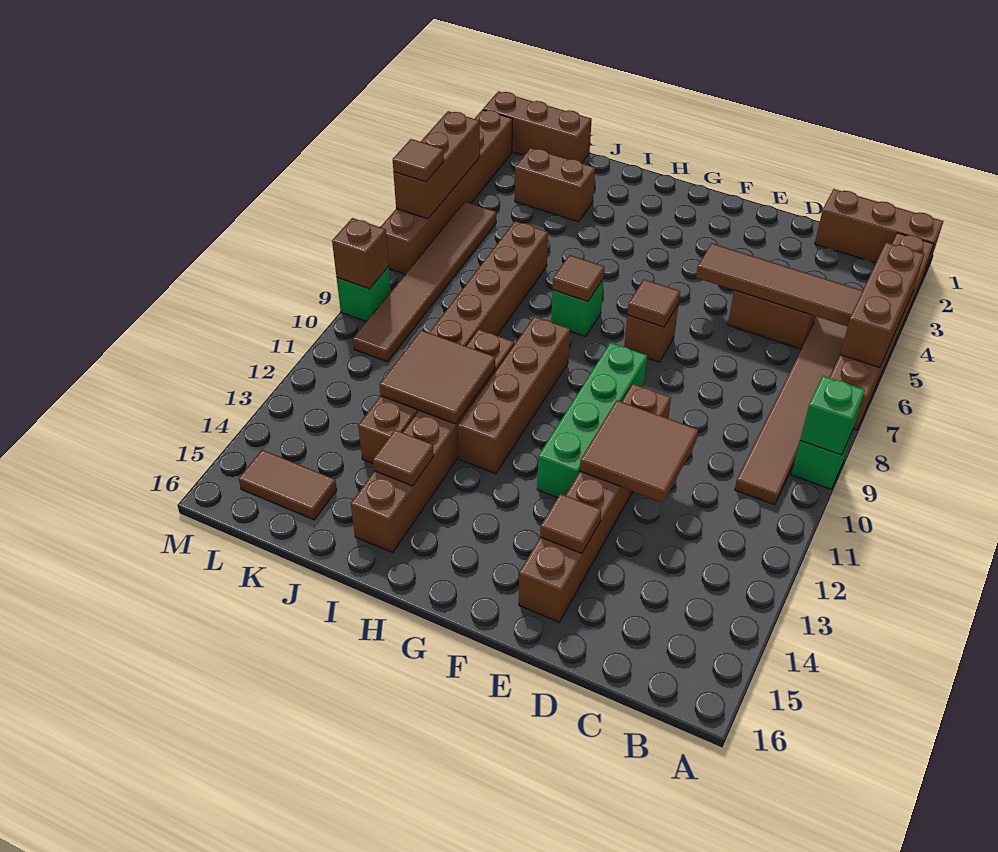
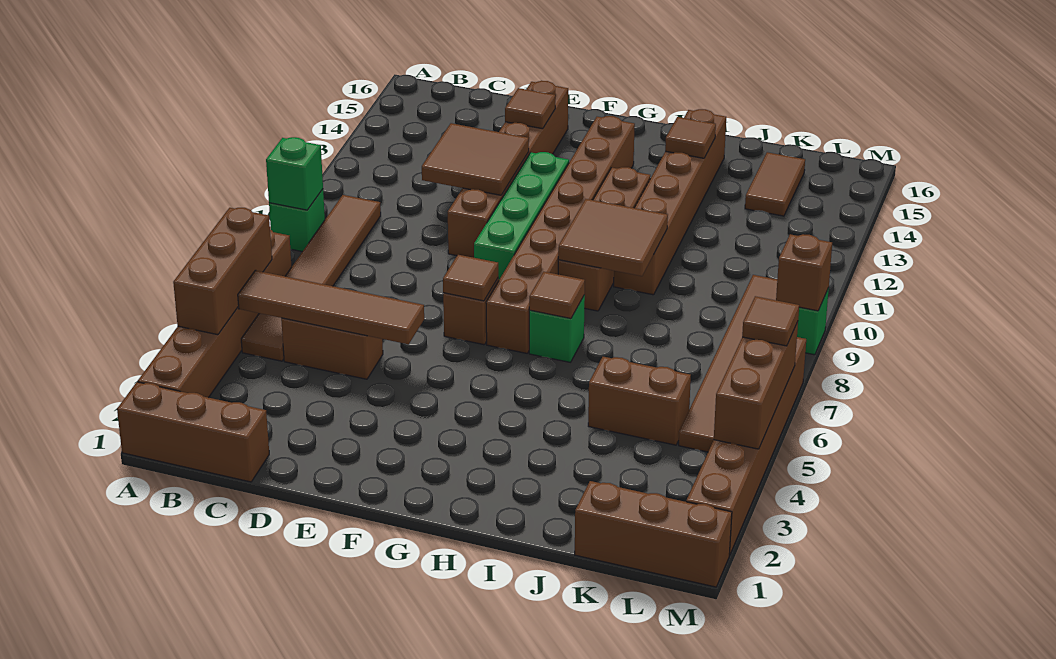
brown 2x2 tile [379,330,495,424] -> brown 2x2 tile moved to [558,199,668,276]
brown 1x2 brick [515,148,595,222] -> brown 1x2 brick moved to [588,357,691,445]
brown 1x8 brick [358,221,548,463] -> brown 1x8 brick moved to [486,116,635,353]
brown 1x2 tile [239,450,337,520] -> brown 1x2 tile turned to [745,152,805,216]

